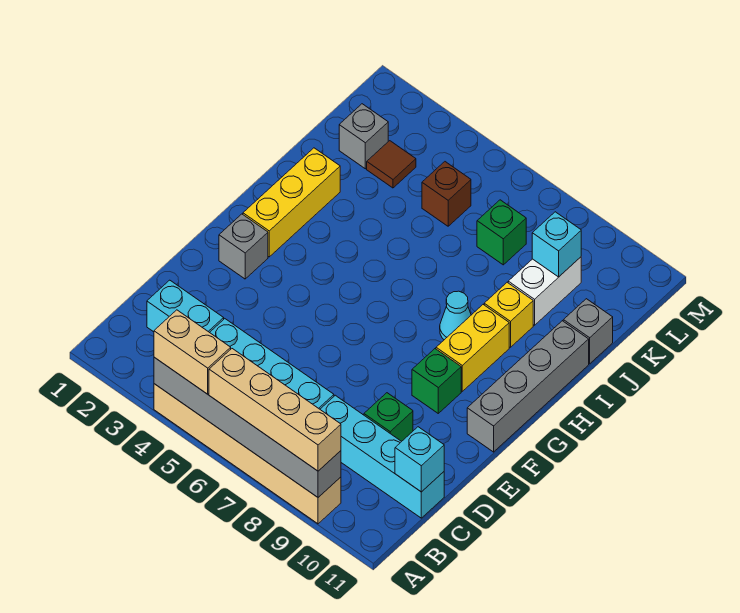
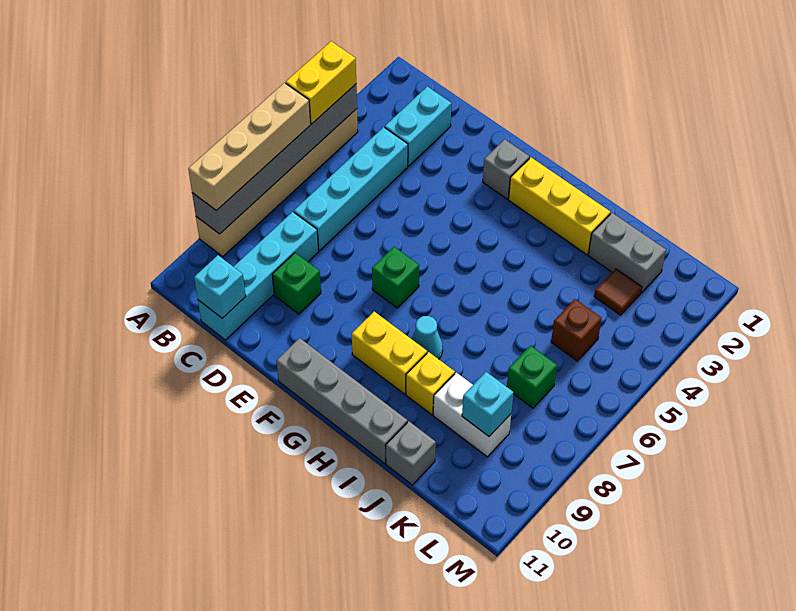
tan 1x2 brick [154,310,231,394] -> yellow 1x2 brick [286,41,356,124]
green 1x1 brick [412,349,461,413] -> green 1x1 brick moved to [372,247,419,308]
grey 1x1 brick [339,104,388,169] -> grey 1x2 brick [588,213,666,293]

